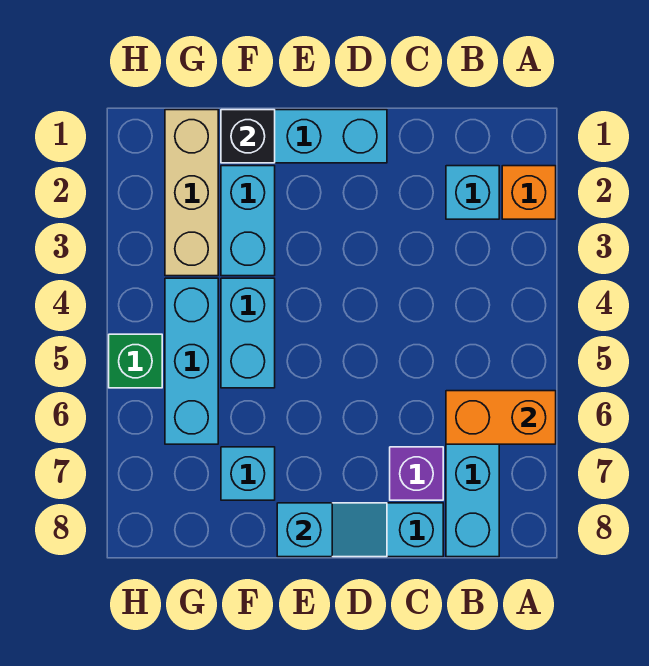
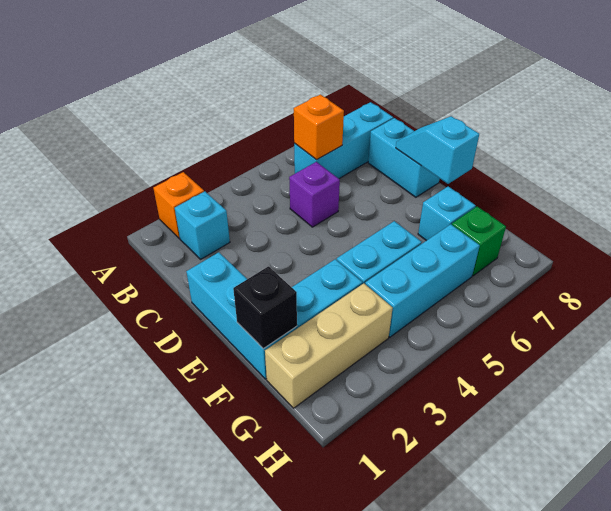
orange 1x2 brick [446,391,556,444] -> orange 1x1 brick [294,95,344,160]
purple 1x1 brick [390,447,443,500] -> purple 1x1 brick moved to [289,162,340,227]
green 1x1 brick [109,334,162,388] -> green 1x1 brick moved to [452,207,506,276]

